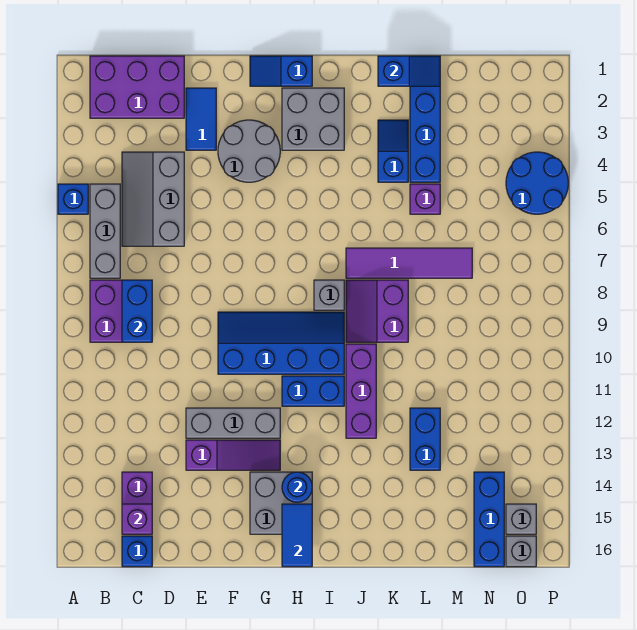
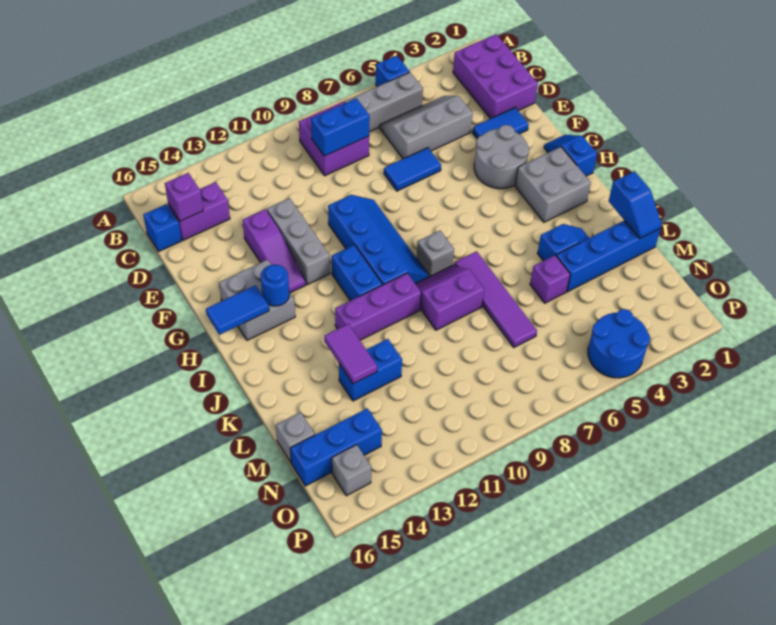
none -> blue 1x2 tile [384,148,441,191]
none -> purple 1x2 tile [324,324,377,384]
grey 1x1 brick [506,536,536,567] -> grey 1x1 brick moved to [276,412,315,462]

